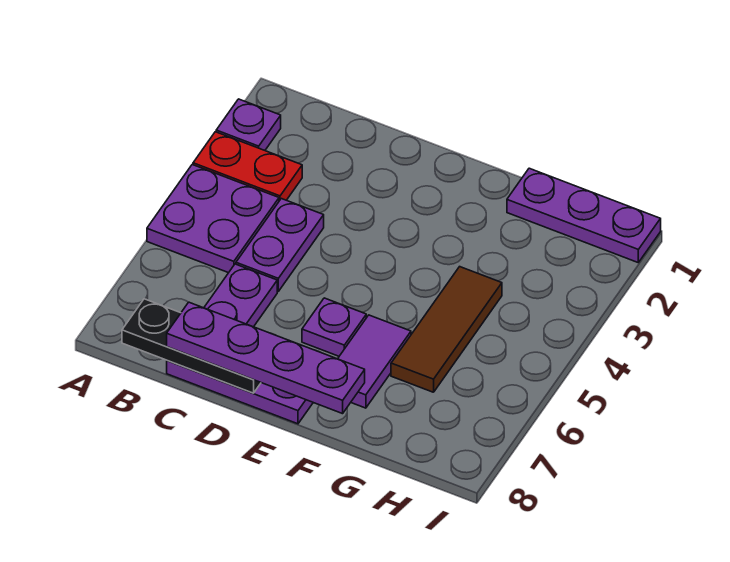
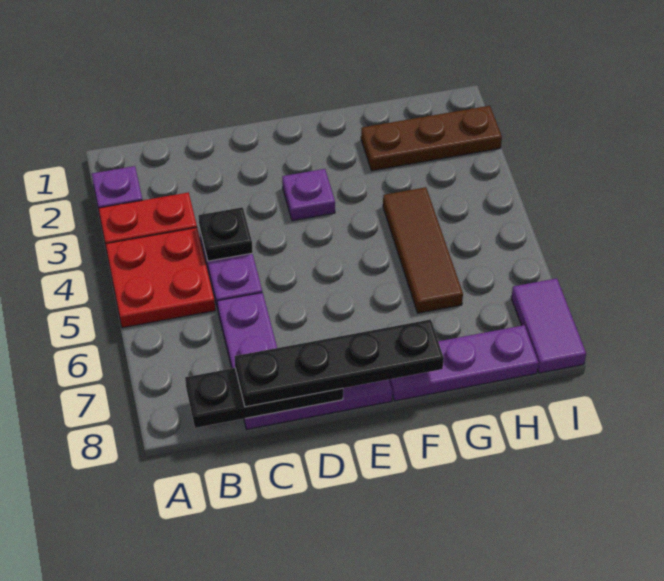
purple 2x2 plate [147,165,279,273] -> red 2x2 plate [106,228,215,328]
none -> black 1x1 plate [198,207,253,261]
purple 1x4 plate [167,302,365,414] -> black 1x4 plate [234,319,444,407]
purple 1x1 plate [302,298,366,356] -> purple 1x1 plate moved to [282,169,335,221]
purple 1x2 tile [338,315,411,408] -> purple 1x2 tile moved to [511,278,586,373]
purple 1x3 plate [507,168,661,262] -> purple 1x3 plate moved to [389,325,538,401]
none -> brown 1x3 plate [361,106,502,171]

